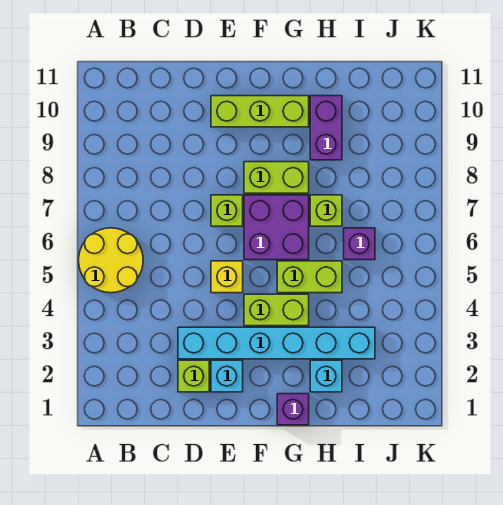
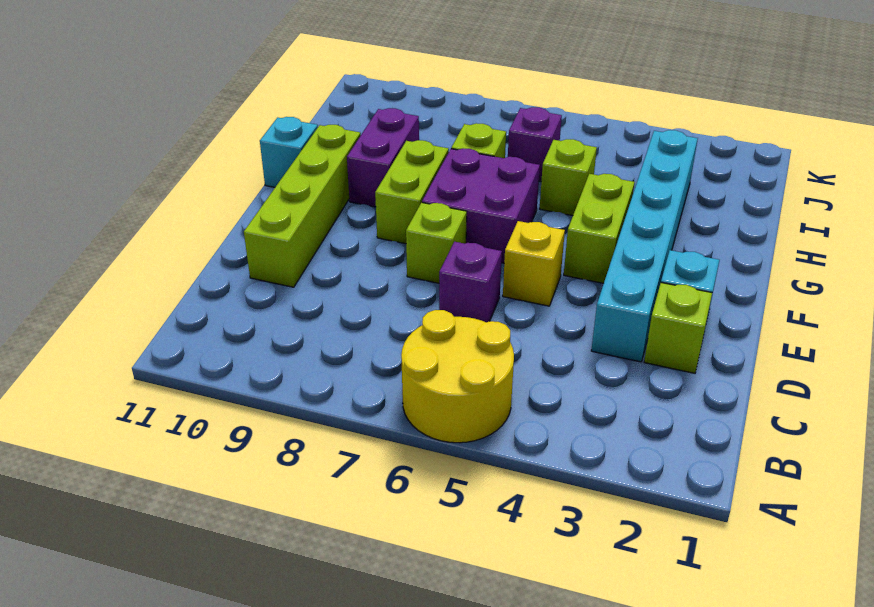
lime 1x3 brick [211,96,309,127] -> lime 1x4 brick [244,125,361,287]
purple 1x1 brick [277,394,309,425] -> purple 1x1 brick moved to [439,242,502,322]
lime 1x2 brick [277,261,342,293] -> lime 1x1 brick [540,139,597,216]
cyan 1x1 brick [310,360,342,392] -> cyan 1x1 brick moved to [260,117,318,187]
purple 1x2 brick [310,96,342,160] -> purple 1x2 brick turned to [347,108,419,207]

